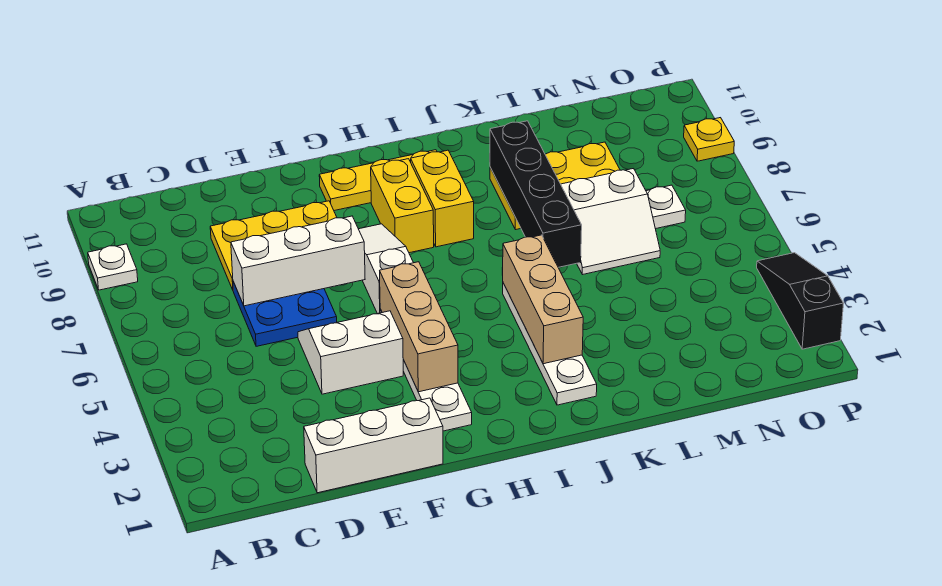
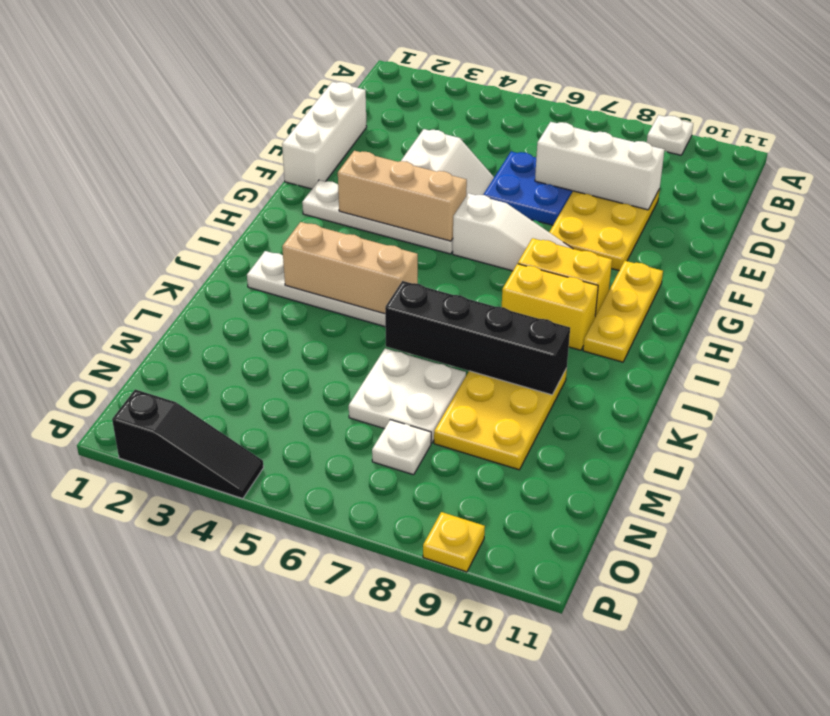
white 1x3 brick [231,216,365,306] -> white 1x3 brick turned to [535,122,665,210]
white 2x2 slope [561,169,660,275] -> white 2x2 plate [349,349,466,443]

